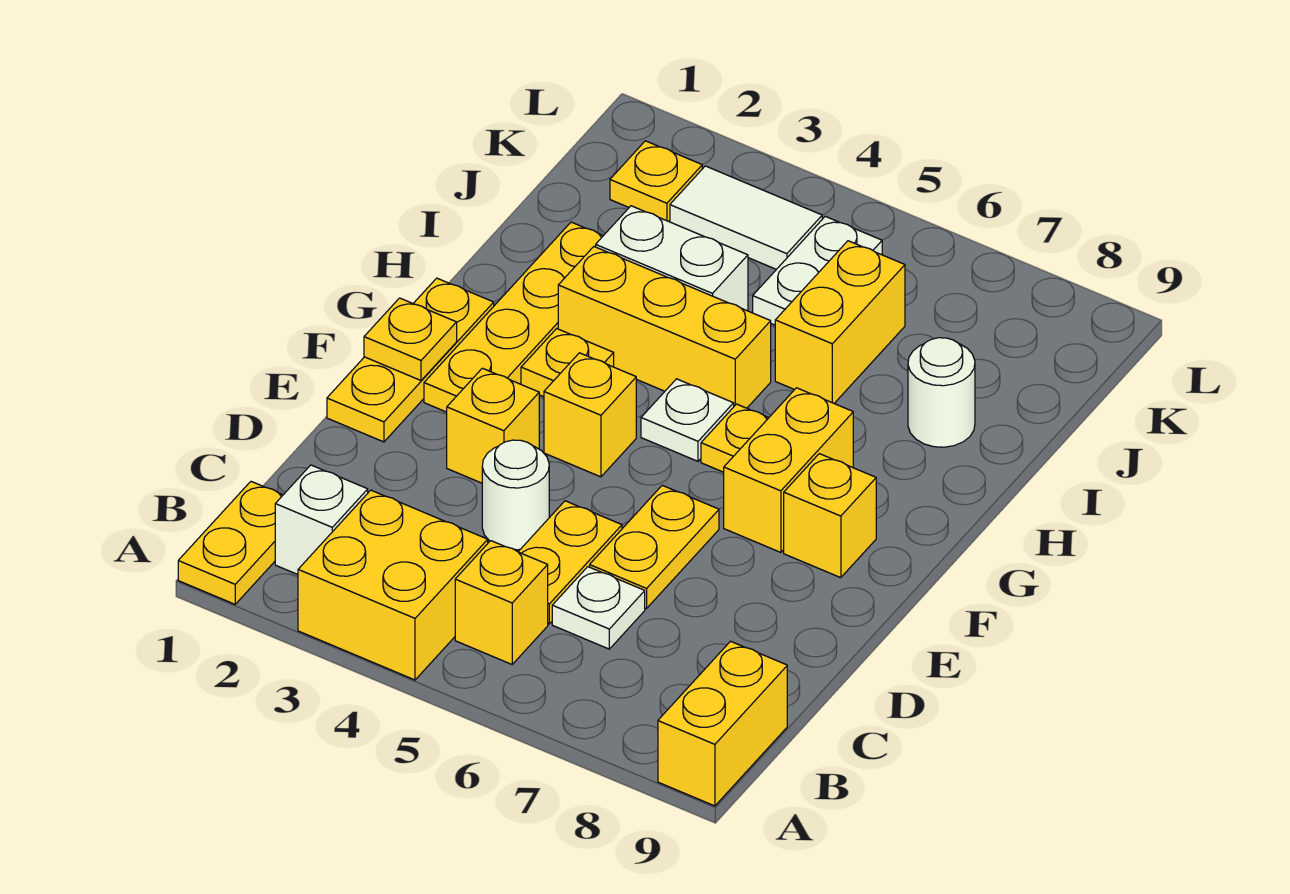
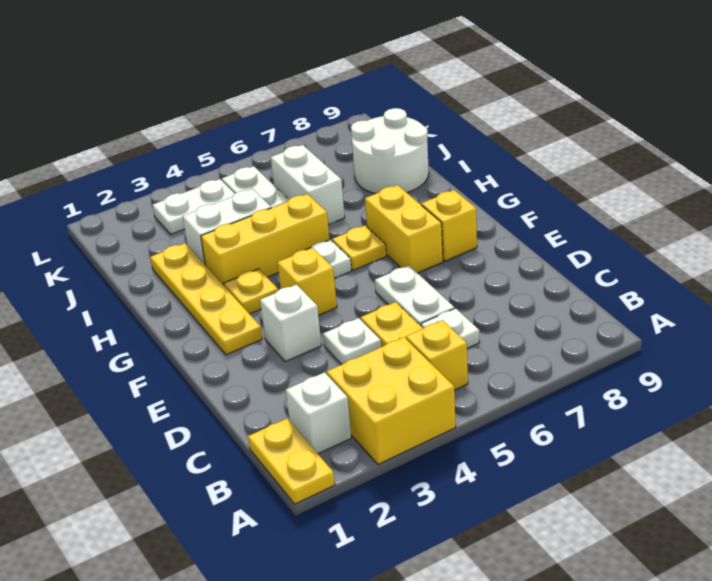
yellow 1x2 brick [658,641,787,806] -> none
white 1x1 round brick [482,440,549,550] -> white 1x1 plate [323,318,381,364]
yellow 1x2 plate [590,485,719,609] -> white 1x2 plate [375,265,455,326]
yellow 1x3 plate [327,278,494,442] -> none
yellow 1x1 brick [447,368,539,483] -> white 1x1 brick [260,285,321,362]
yellow 1x1 plate [364,298,457,380] -> none
yellow 1x2 brick [775,241,905,403] -> white 1x2 brick [271,145,345,225]
white 1x1 round brick [908,338,975,447] -> white 2x2 round brick [351,108,429,194]
yellow 1x1 plate [610,141,702,221] -> none
white 1x2 tile [670,166,822,269] -> white 1x2 plate [153,179,235,234]

